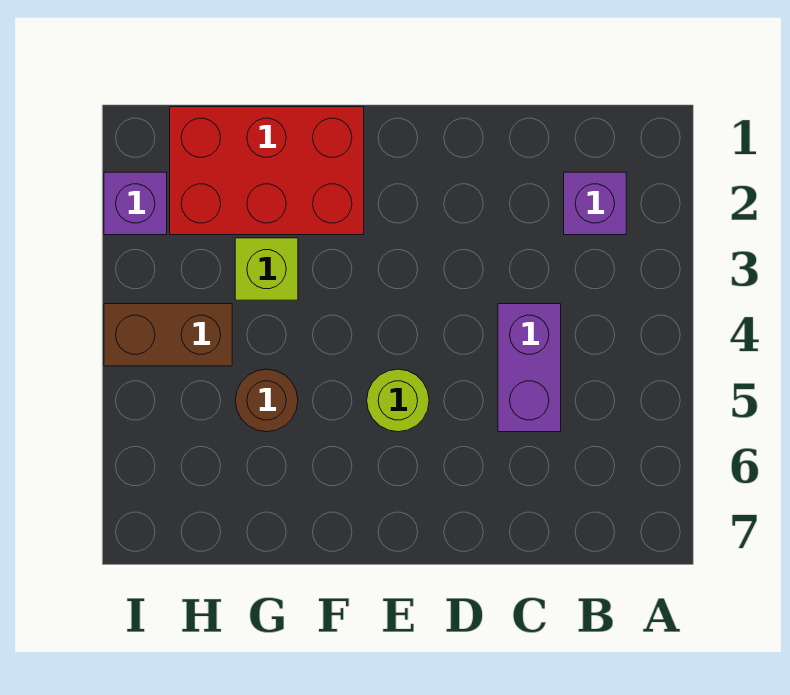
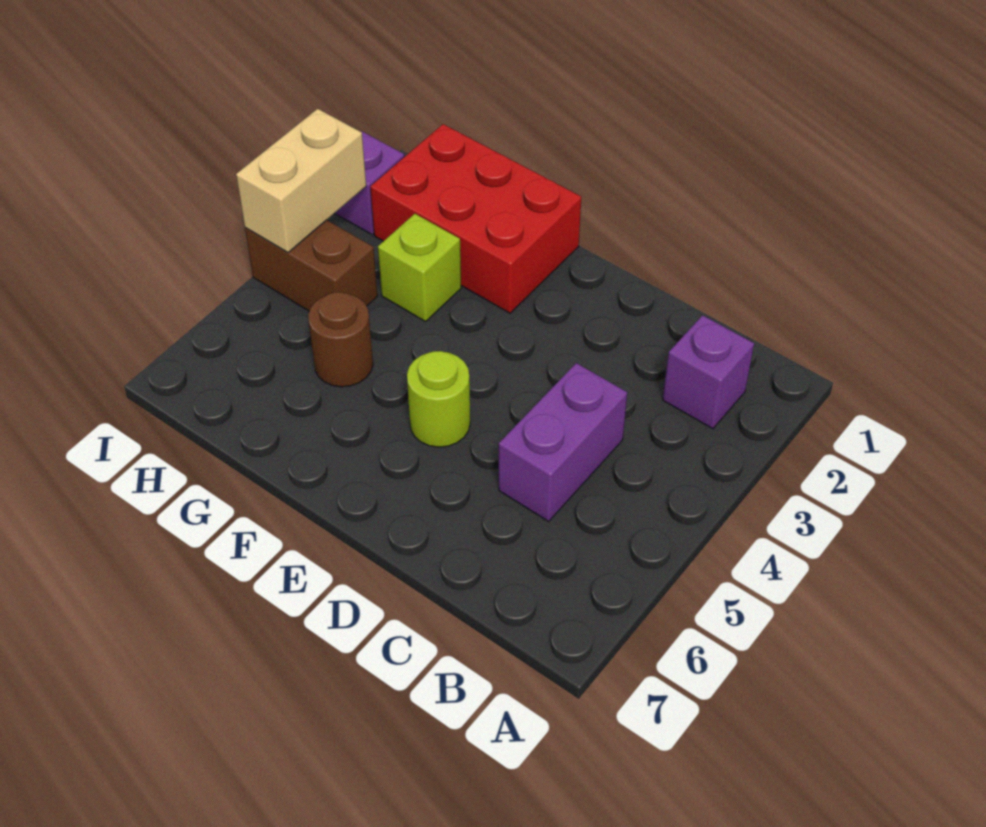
none -> tan 1x2 brick [236,109,366,253]

